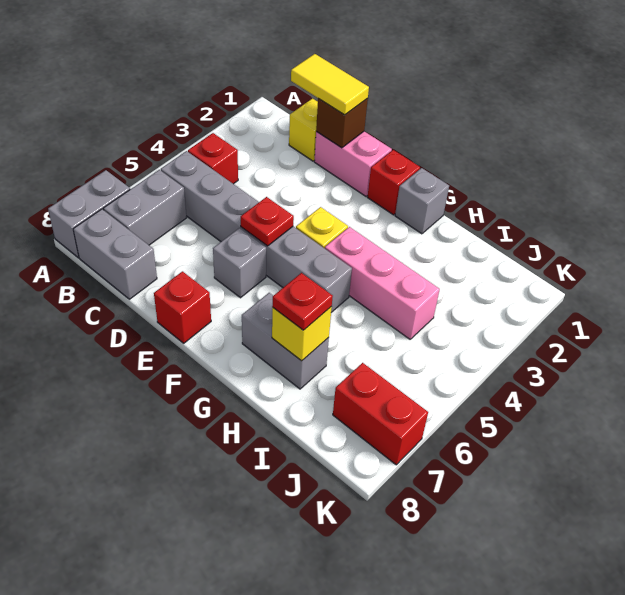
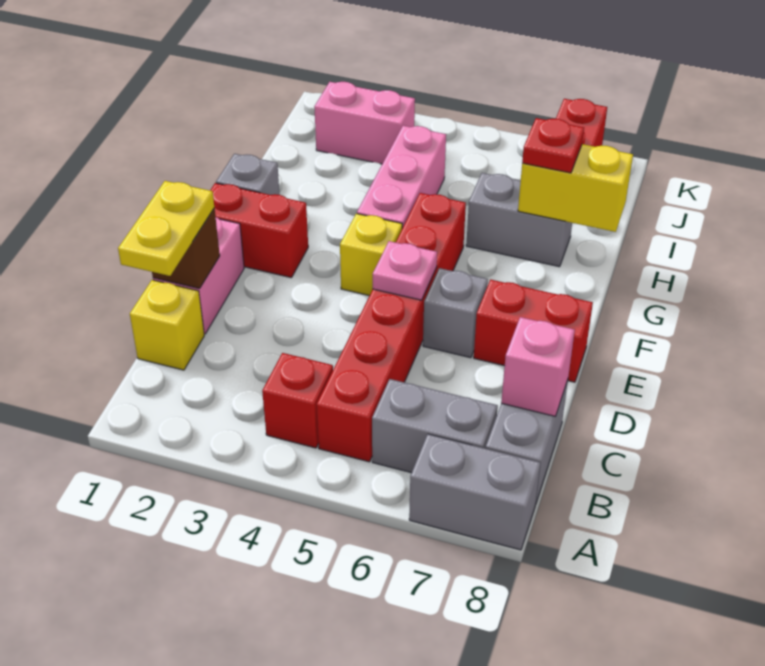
grey 1x6 brick [161,151,352,312] -> red 1x6 brick [317,193,466,462]
yellow 1x2 tile [291,54,369,115] -> yellow 1x2 plate [118,181,214,276]
none -> pink 1x1 brick [501,317,575,417]
red 1x1 plate [241,197,294,246] -> pink 1x1 plate [373,241,437,300]
red 1x1 brick [154,271,211,343] -> red 1x2 brick [474,280,593,382]
red 1x1 brick [367,150,420,215] -> red 1x2 brick [210,183,308,278]
grey 1x2 brick [242,293,329,389] -> grey 1x2 brick turned to [466,173,572,267]
yellow 1x1 brick [272,307,332,361] -> yellow 1x2 brick [518,144,633,232]
none -> pink 1x2 brick [314,82,415,164]

